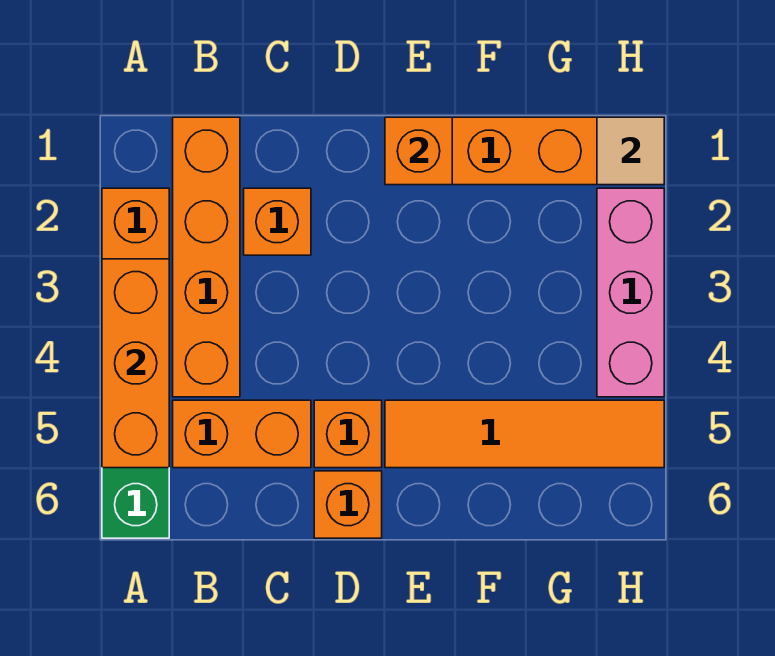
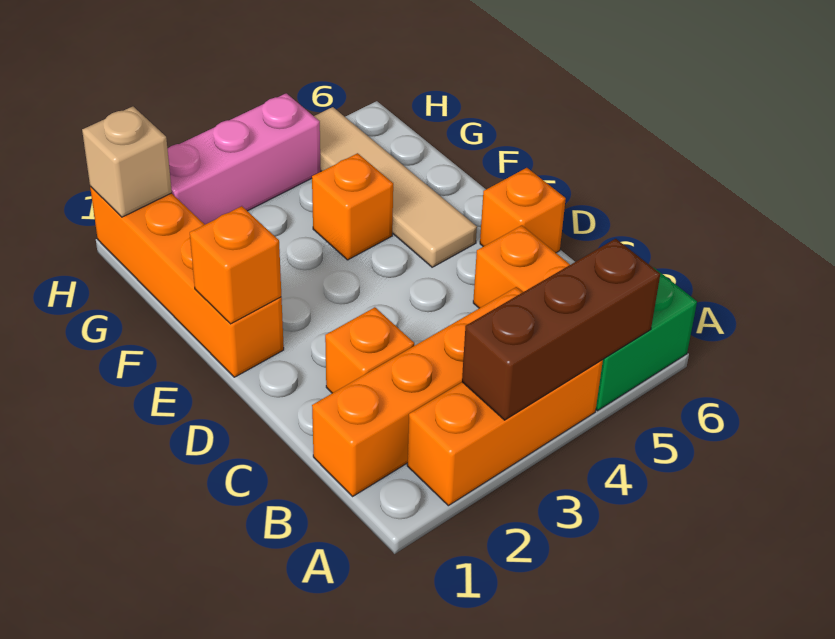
orange 1x3 brick [102,259,169,468] -> brown 1x3 brick [462,239,660,420]
orange 1x1 brick [314,400,382,468] -> orange 1x1 brick moved to [312,153,393,260]
orange 1x4 tile [385,400,664,468] -> tan 1x4 tile [314,107,477,267]
tan 1x1 tile [597,117,664,185] -> tan 1x1 brick [82,106,172,217]

